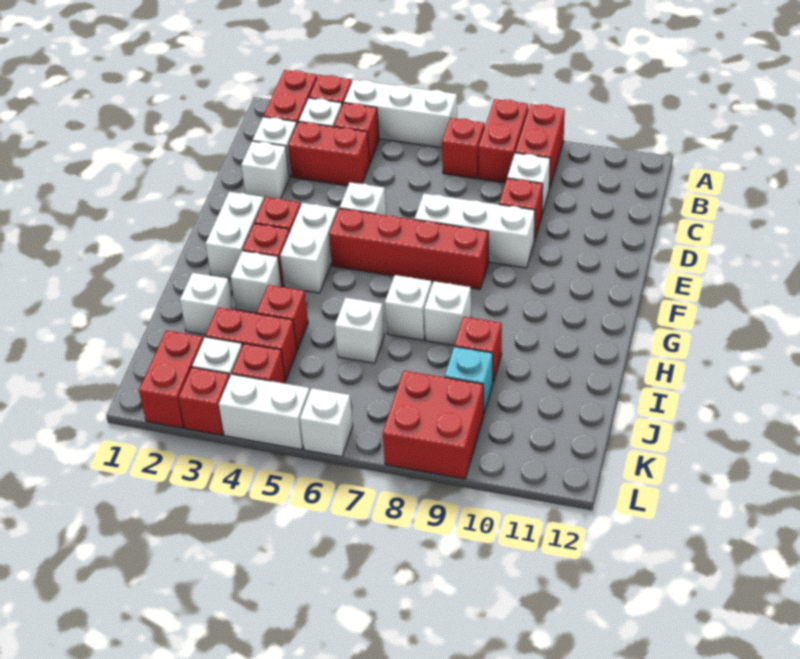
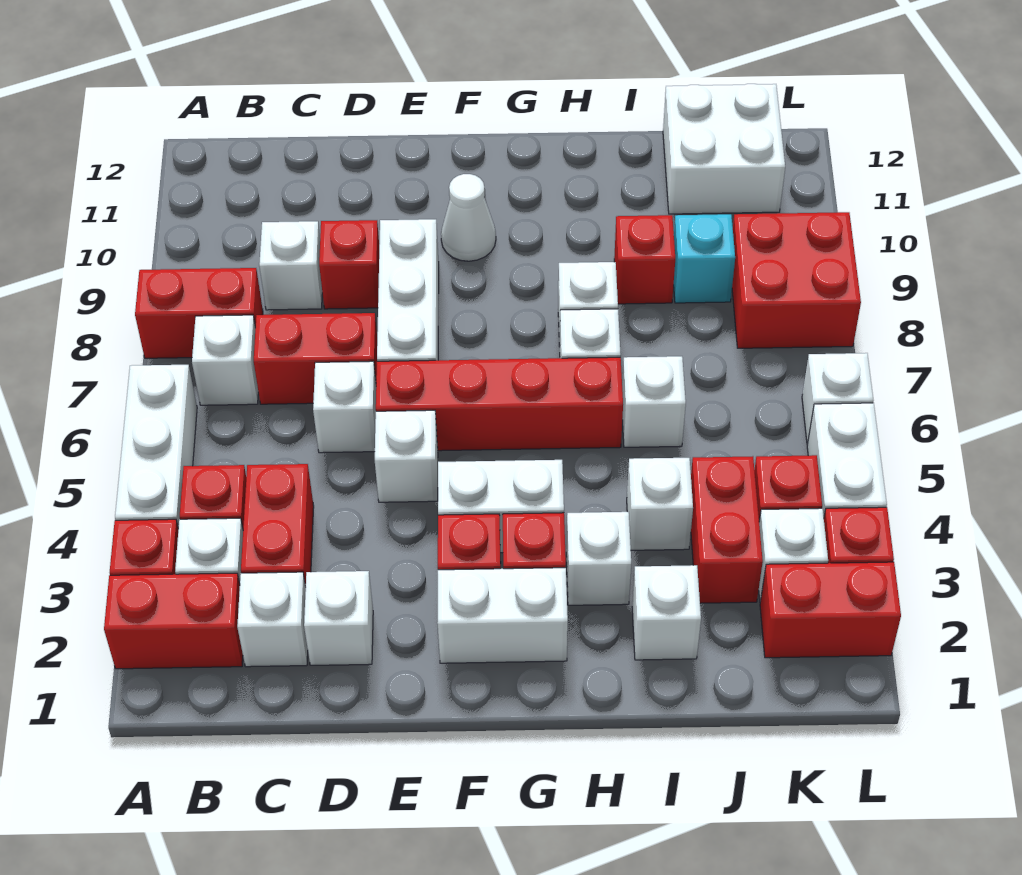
red 1x2 brick [515,104,565,189] -> red 1x2 brick moved to [254,313,377,404]
red 1x1 brick [442,118,485,179] -> white 1x1 brick [192,315,258,405]
none -> white 1x1 brick [313,361,376,453]
red 1x4 brick [329,208,489,290] -> red 1x4 brick turned to [376,357,623,451]
none -> white 1x1 cone [441,174,496,261]
red 1x1 brick [257,285,308,350] -> white 1x1 brick [627,458,693,550]
none -> white 2x2 brick [663,84,785,214]

